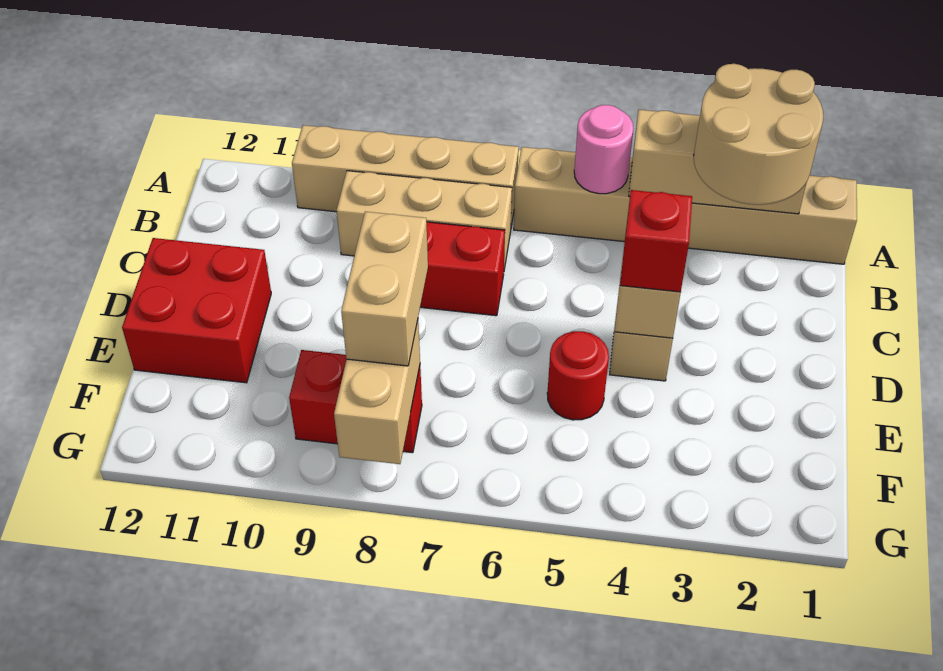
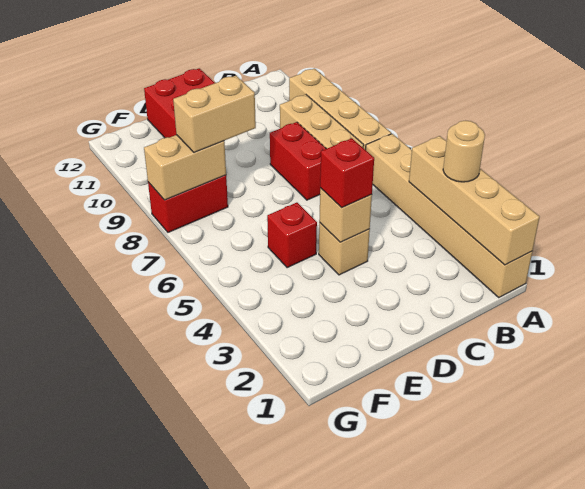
tan 1x3 brick [629,110,807,214] -> tan 1x4 brick [409,136,540,265]
tan 2x2 round brick [694,64,823,205] -> tan 1x1 round brick [443,121,485,182]
pink 1x1 round brick [574,105,633,194] -> none
red 1x1 round brick [547,331,609,420] -> red 1x1 brick [267,203,317,268]
red 1x2 brick [289,350,422,453] -> red 1x2 brick turned to [148,175,228,232]

